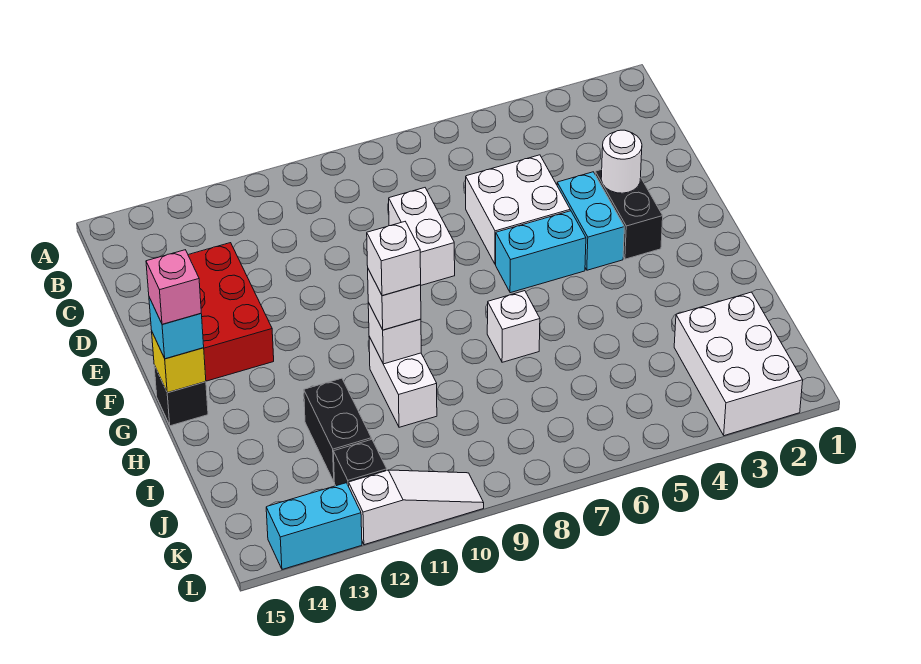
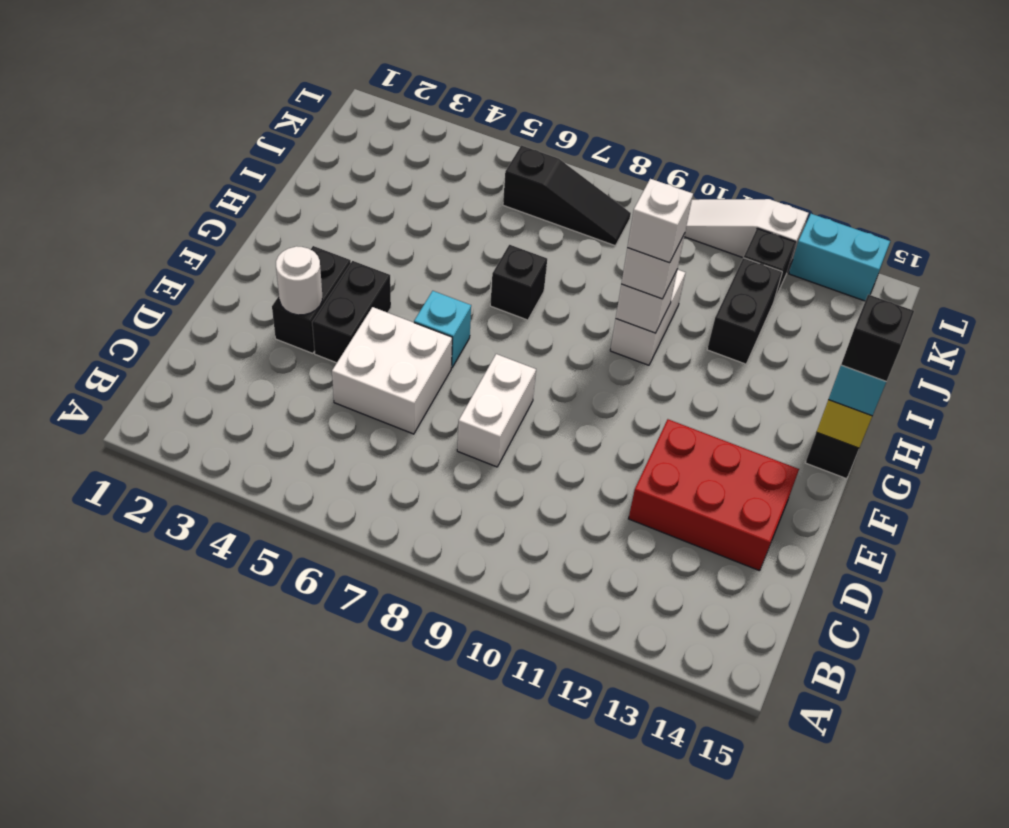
red 2x3 brick [188,243,274,381] -> red 2x3 brick turned to [629,419,799,571]
cyan 1x2 brick [557,172,624,270] -> black 1x2 brick [312,261,391,363]
cyan 1x2 brick [496,211,586,293] -> cyan 1x1 brick [414,291,471,368]
pink 1x1 brick [146,250,201,324] -> black 1x1 brick [841,294,914,381]
white 1x1 brick [487,291,540,362] -> black 1x1 brick [490,245,547,320]
white 2x3 brick [674,292,803,436] -> none
none -> black 1x3 slope [503,145,631,246]

